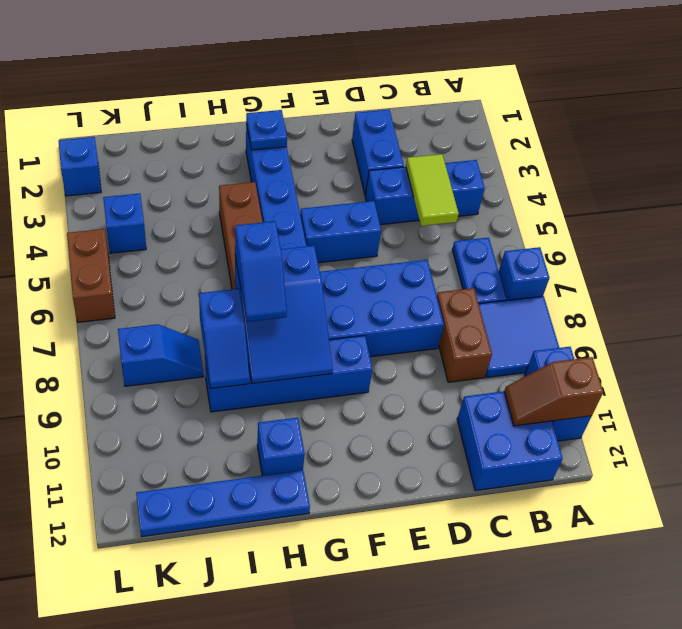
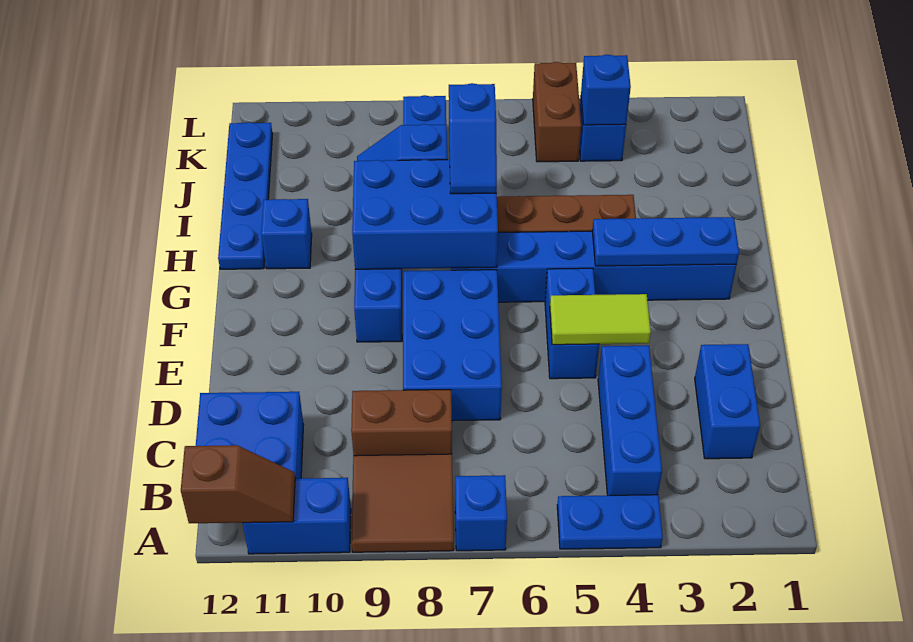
blue 2x2 tile [479,296,559,377] -> brown 2x2 tile [351,454,454,552]
brown 1x2 slope [504,357,603,426] -> brown 1x2 slope turned to [181,445,296,523]
blue 1x2 plate [452,238,506,304] -> blue 1x2 plate moved to [557,495,663,549]
lime 1x2 tile [406,154,459,226] -> lime 1x2 tile moved to [550,294,651,345]
blue 1x2 brick [352,110,404,196] -> blue 1x2 brick turned to [695,344,760,459]
blue 1x1 plate [246,110,287,150] -> blue 1x3 plate [592,217,739,266]
blue 2x3 slope [235,246,333,384] -> blue 2x3 brick [352,160,498,269]
blue 1x2 slope [235,221,287,322] -> blue 1x2 slope turned to [449,83,497,194]
blue 1x1 brick [58,137,101,196] -> blue 1x1 brick moved to [581,55,631,125]
brown 1x2 brick [67,229,115,322] -> brown 1x2 brick turned to [533,62,581,162]

